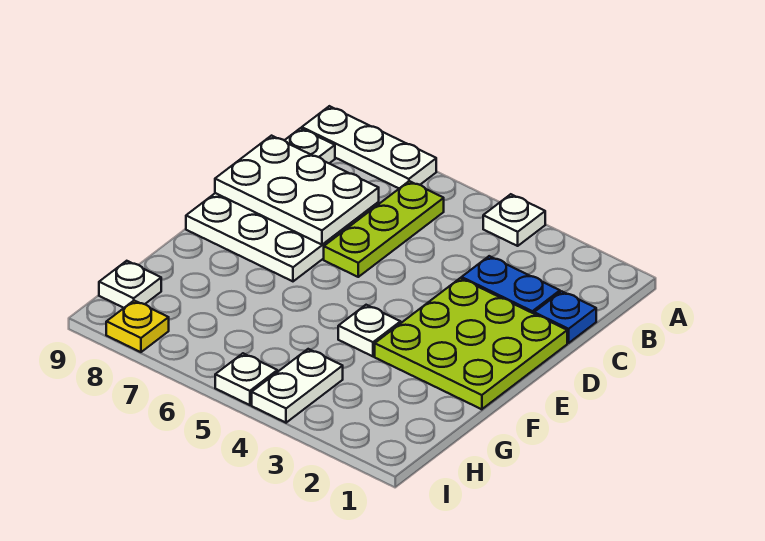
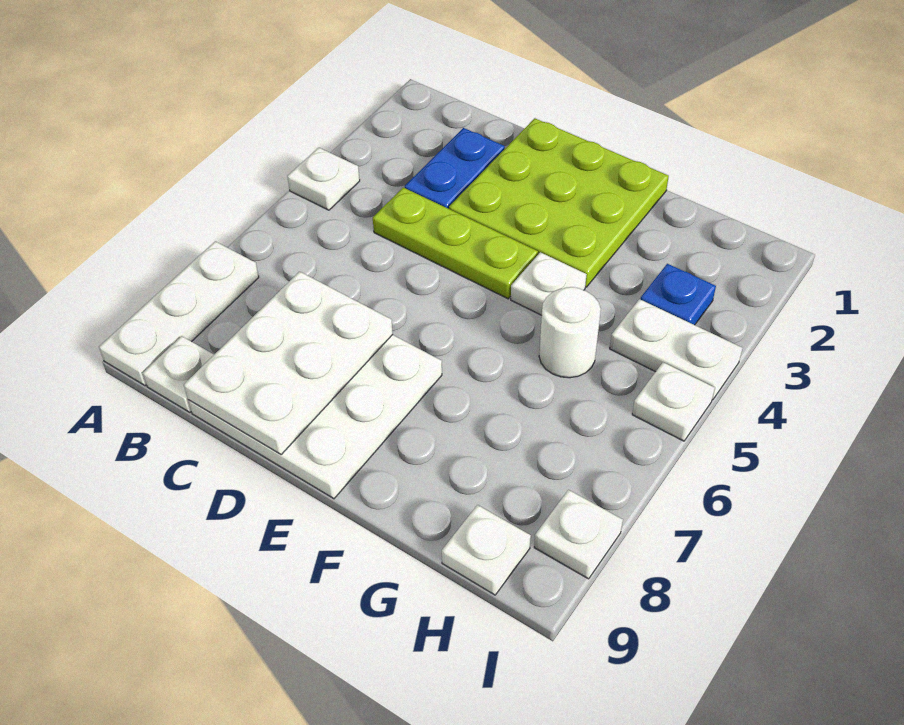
lime 1x3 plate [324,181,444,277] -> lime 1x3 plate moved to [373,188,538,299]
blue 1x1 plate [534,291,596,343] -> blue 1x1 plate moved to [640,264,716,325]
none -> white 1x1 round brick [539,287,601,378]
yellow 1x1 plate [106,301,169,352] -> white 1x1 plate [534,490,623,579]

